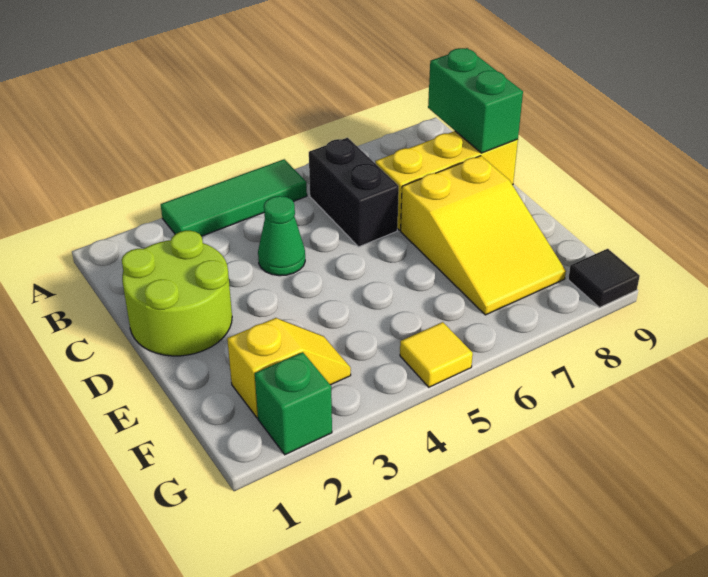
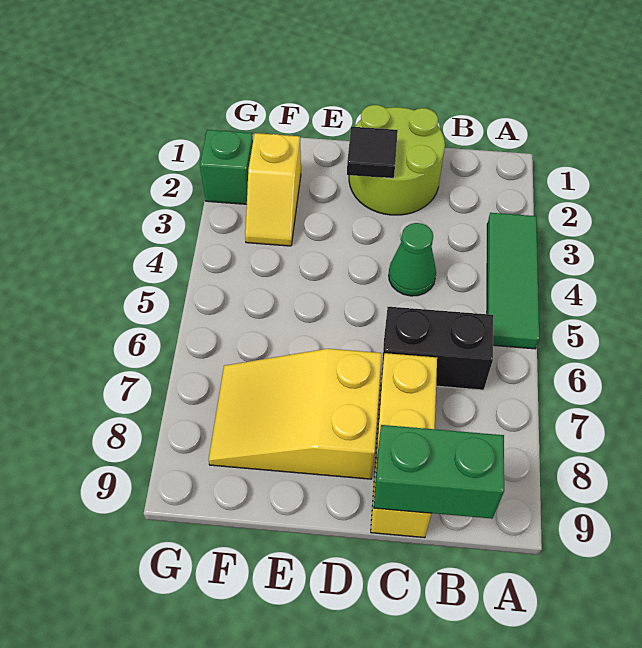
yellow 1x1 tile [400,322,473,387] -> none
black 1x1 tile [568,249,640,308] -> black 1x1 tile moved to [347,127,398,178]

